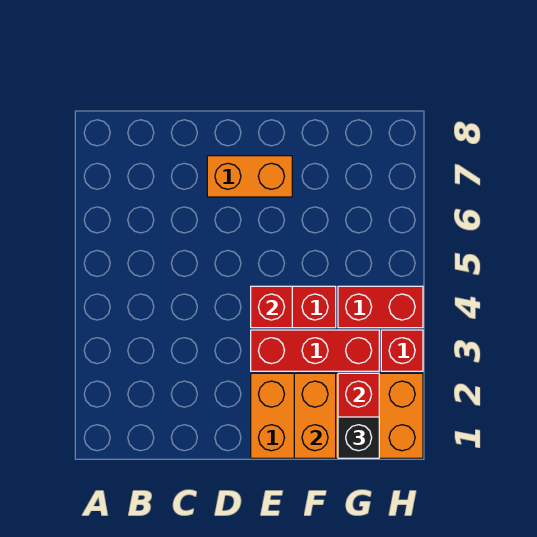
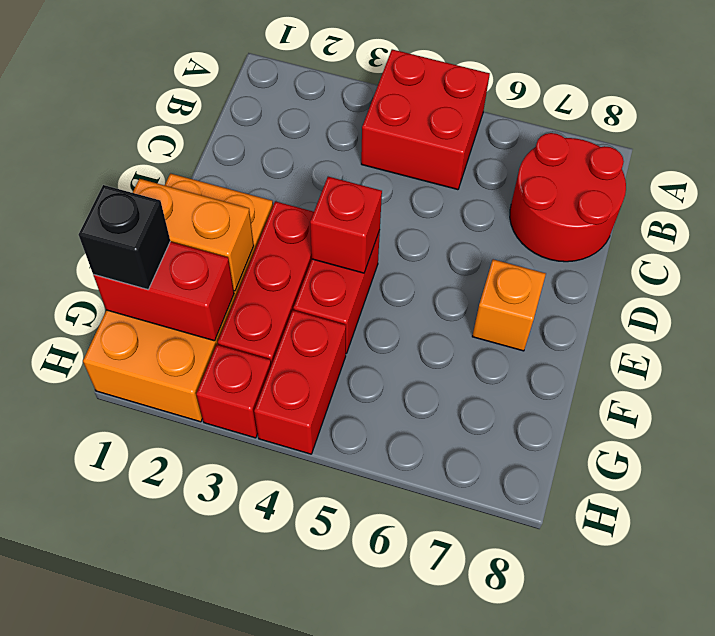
none -> red 2x2 brick [361,49,490,190]
none -> red 2x2 round brick [510,133,626,262]
orange 1x2 brick [207,156,292,197] -> orange 1x1 brick [472,259,546,351]

